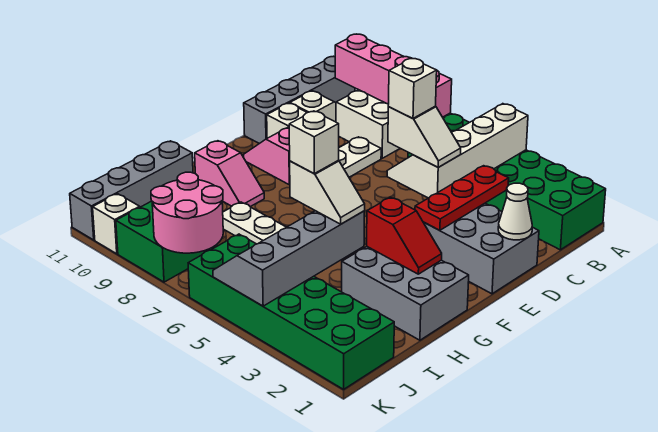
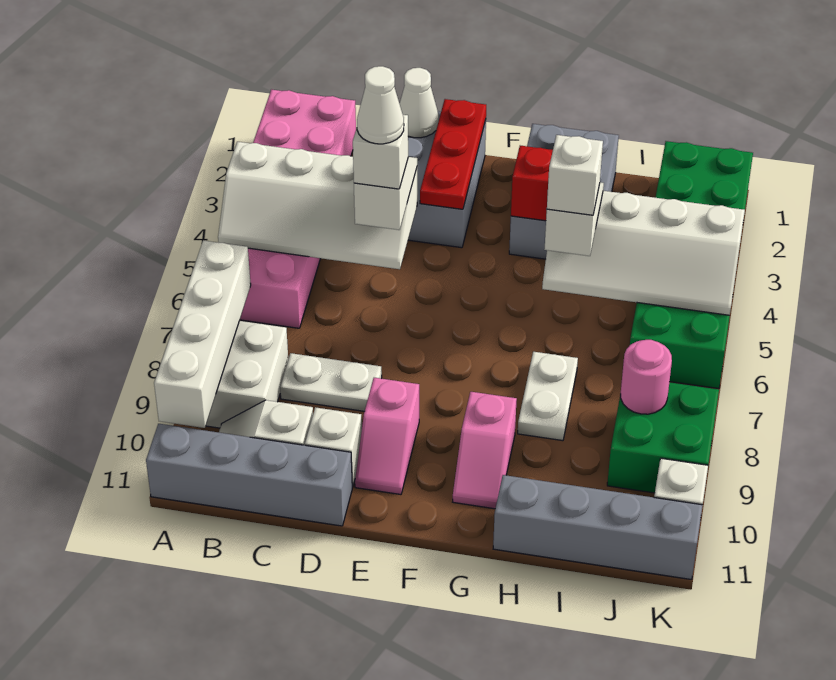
green 2x6 brick [408,114,606,250] -> pink 2x6 brick [240,89,356,328]
pink 1x4 brick [335,34,452,117] -> white 1x4 brick [154,240,251,428]
red 1x3 plate [415,166,509,230] -> red 1x3 plate turned to [420,99,486,209]
none -> white 1x1 cone [357,66,404,144]
pink 1x2 slope [195,141,264,207] -> pink 1x2 slope turned to [453,392,517,509]
grey 2x4 slope [213,211,365,306] -> white 2x4 slope [542,191,745,315]
pink 2x2 round brick [151,172,223,253] -> pink 1x1 round brick [621,340,672,414]

